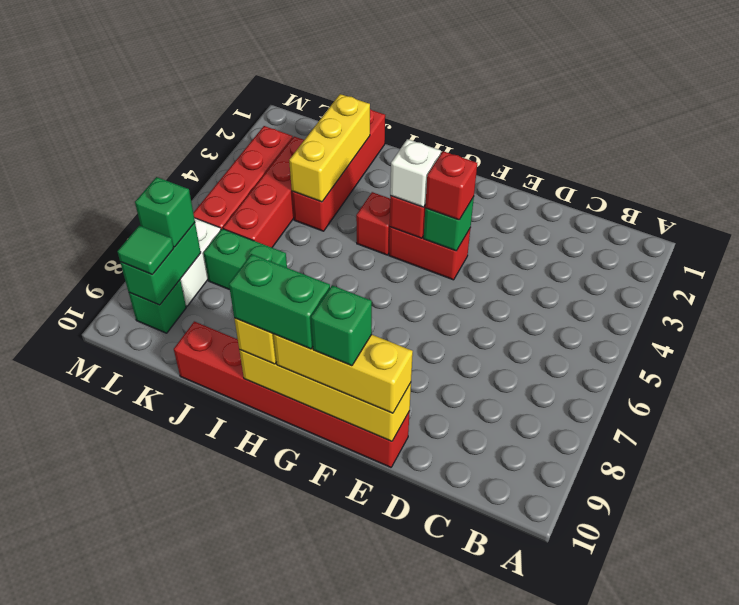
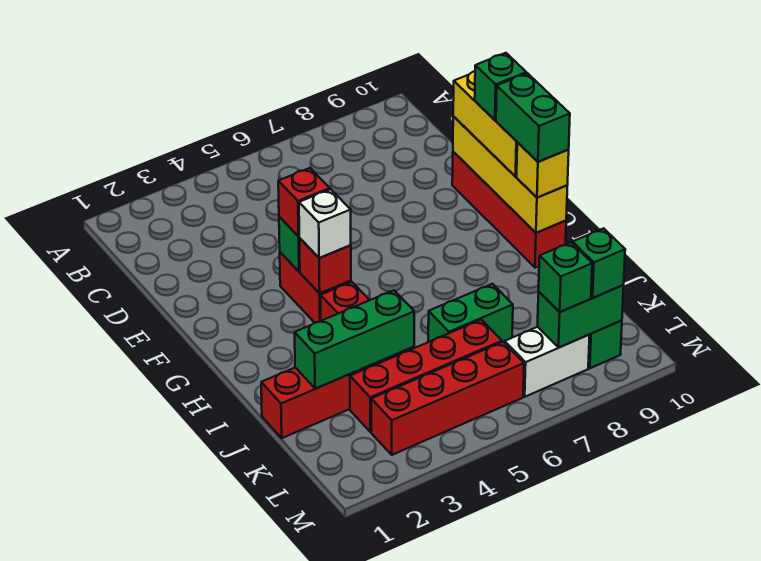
red 1x6 brick [174,321,410,467] -> red 1x4 brick [452,152,566,268]
yellow 1x3 brick [289,94,370,202] -> green 1x3 brick [295,290,414,389]
green 1x2 brick [203,229,287,290] -> green 1x2 brick turned to [428,284,513,342]
green 1x1 tile [117,226,174,275] -> green 1x1 brick [572,228,625,298]

